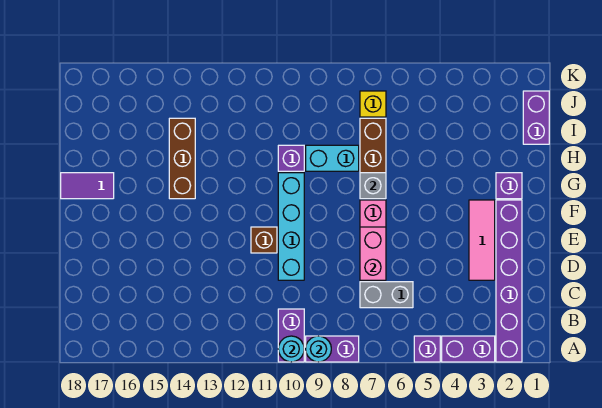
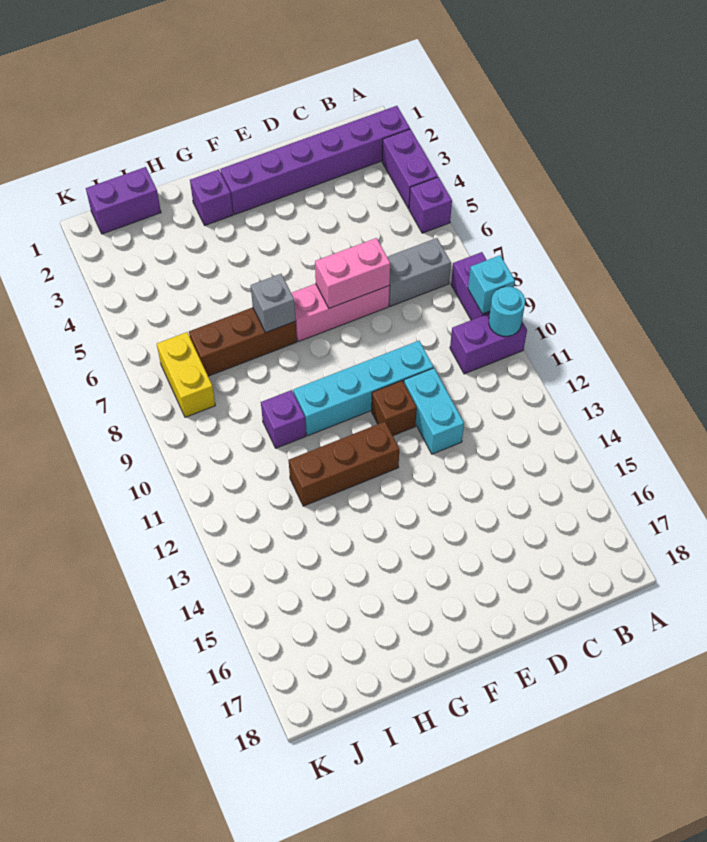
cyan 1x1 round brick [306,336,331,362] -> cyan 1x1 brick [468,255,515,314]
grey 1x2 brick [360,282,413,308] -> grey 1x2 brick turned to [387,238,451,306]
pink 1x3 tile [469,200,495,280] -> none
brown 1x3 brick [169,118,195,199] -> brown 1x3 brick moved to [289,422,399,506]
purple 1x2 tile [61,173,114,199] -> none
cyan 1x2 brick [306,145,359,171] -> cyan 1x2 brick moved to [404,368,464,454]
yellow 1x1 brick [360,91,386,117] -> yellow 1x2 brick [157,332,215,417]

